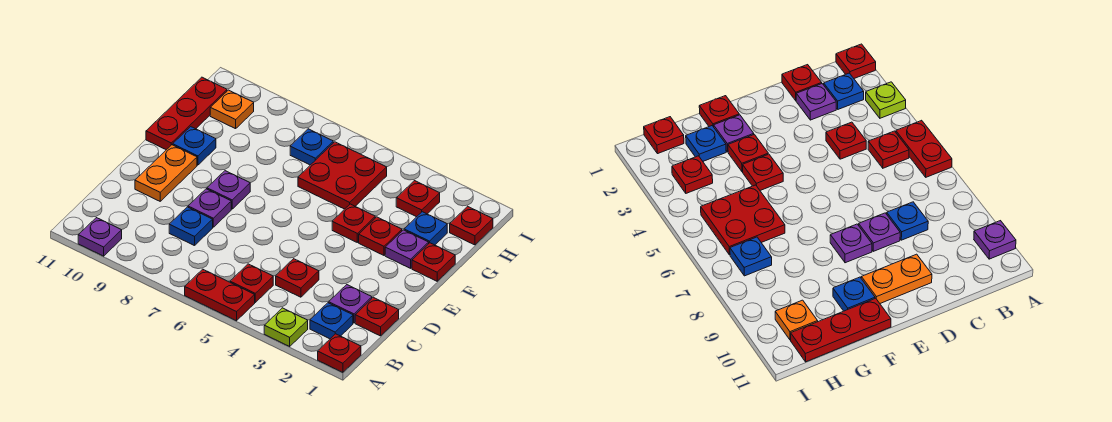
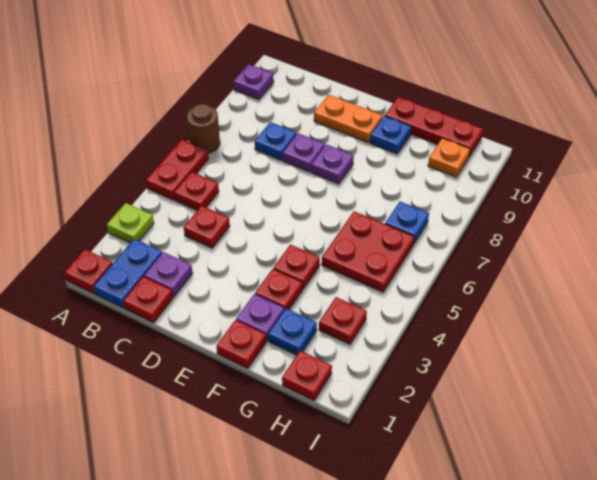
none -> brown 1x1 round brick [187,104,220,153]
blue 1x1 plate [310,303,353,339] -> blue 1x2 plate [94,239,162,308]

